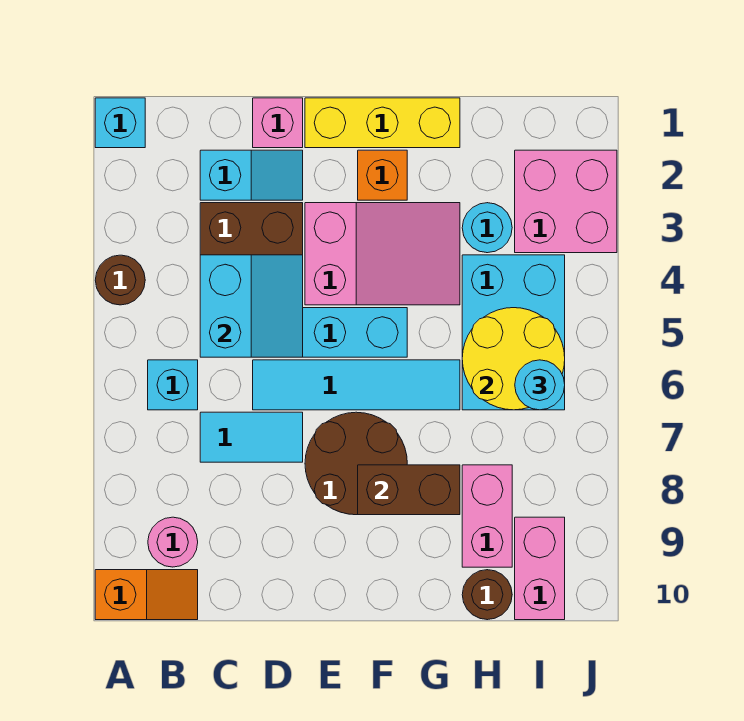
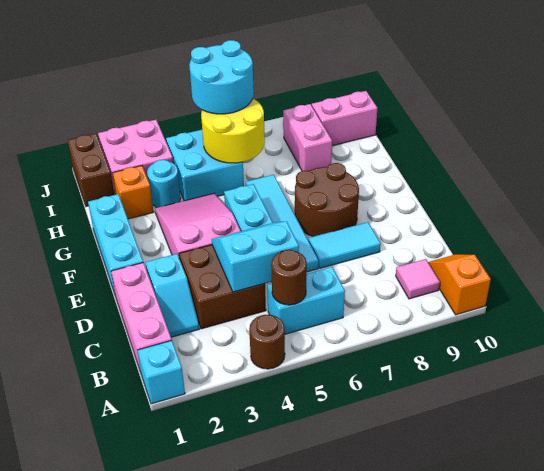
cyan 1x1 brick [148,360,198,410] -> cyan 1x2 brick [267,267,345,334]
pink 1x1 round brick [148,517,198,567] -> pink 1x1 tile [396,259,440,299]
cyan 1x2 slope [200,150,303,200] -> cyan 1x2 slope turned to [145,254,199,337]
cyan 1x2 tile [200,412,303,462] -> cyan 1x2 tile turned to [308,222,381,268]
pink 1x1 brick [253,98,303,148] -> pink 1x3 brick [111,263,172,375]
yellow 1x3 brick [305,98,460,148] -> cyan 1x3 brick [88,194,143,294]
orange 1x1 brick [358,150,407,200] -> orange 1x1 brick moved to [113,166,153,219]
brown 1x2 brick [358,465,460,515] -> brown 1x2 brick moved to [67,134,114,206]
cyan 2x3 brick [462,255,565,410] -> cyan 2x2 brick [166,130,244,201]
pink 1x2 brick [462,465,512,567] -> pink 1x2 brick turned to [283,104,332,171]
brown 1x1 round brick [462,570,512,620] -> brown 1x1 round brick moved to [271,250,307,305]
cyan 1x1 round brick [515,360,565,410] -> cyan 2x2 round brick [189,40,254,114]

